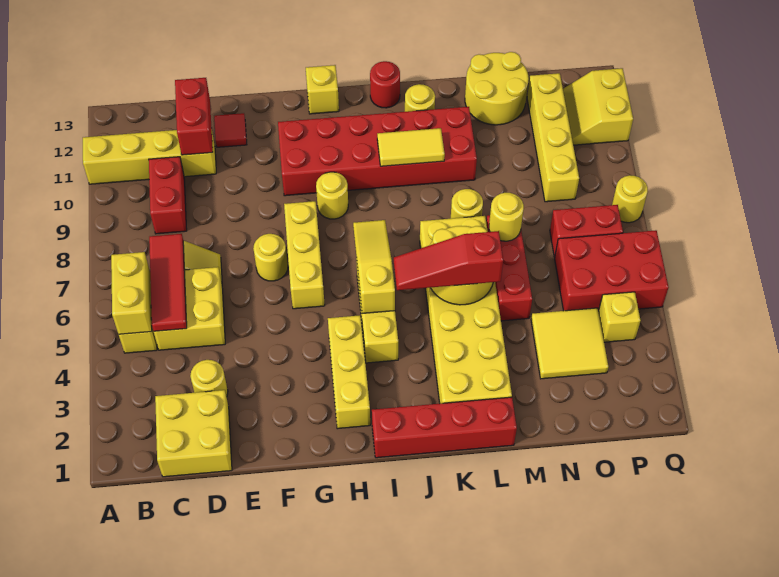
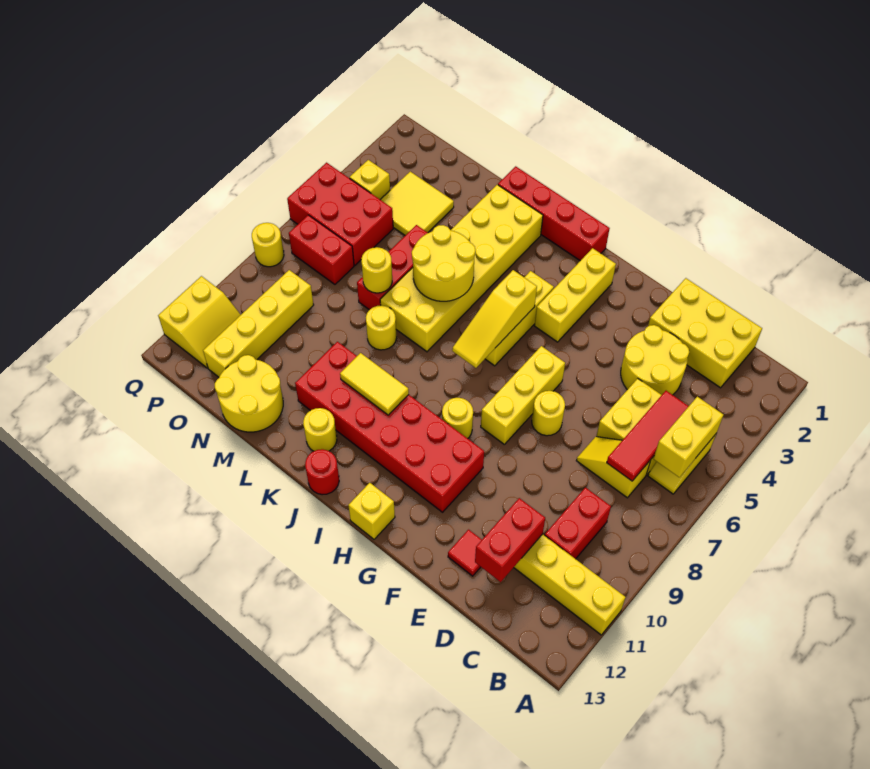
yellow 2x2 brick [155,390,232,477] -> yellow 2x3 brick [648,278,762,388]
yellow 1x1 round brick [190,360,228,397] -> yellow 2x2 round brick [621,325,689,395]
red 1x3 slope [394,231,503,290] -> none

